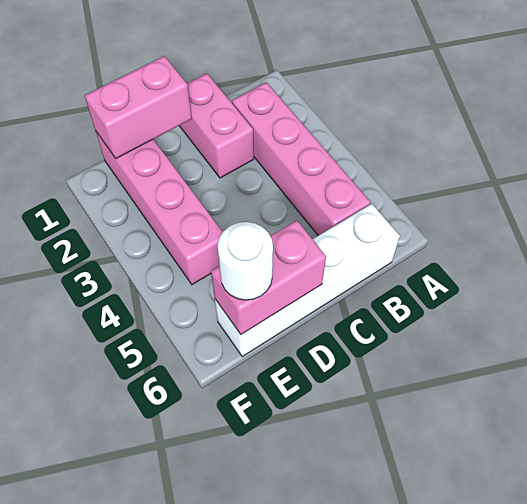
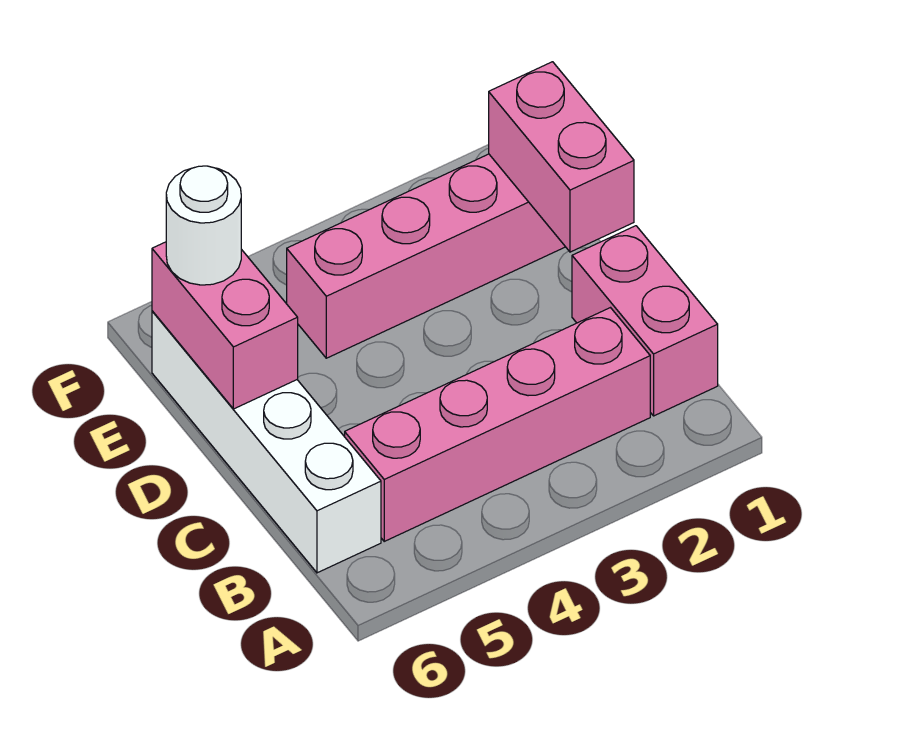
pink 1x2 brick [179,73,254,178] -> pink 1x2 brick turned to [572,226,718,416]

